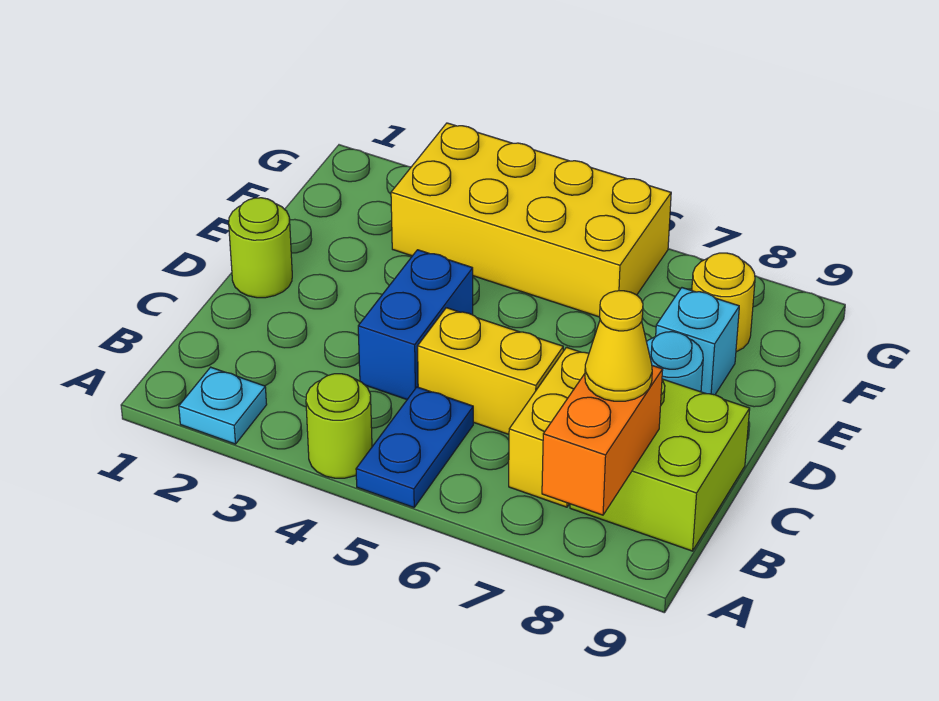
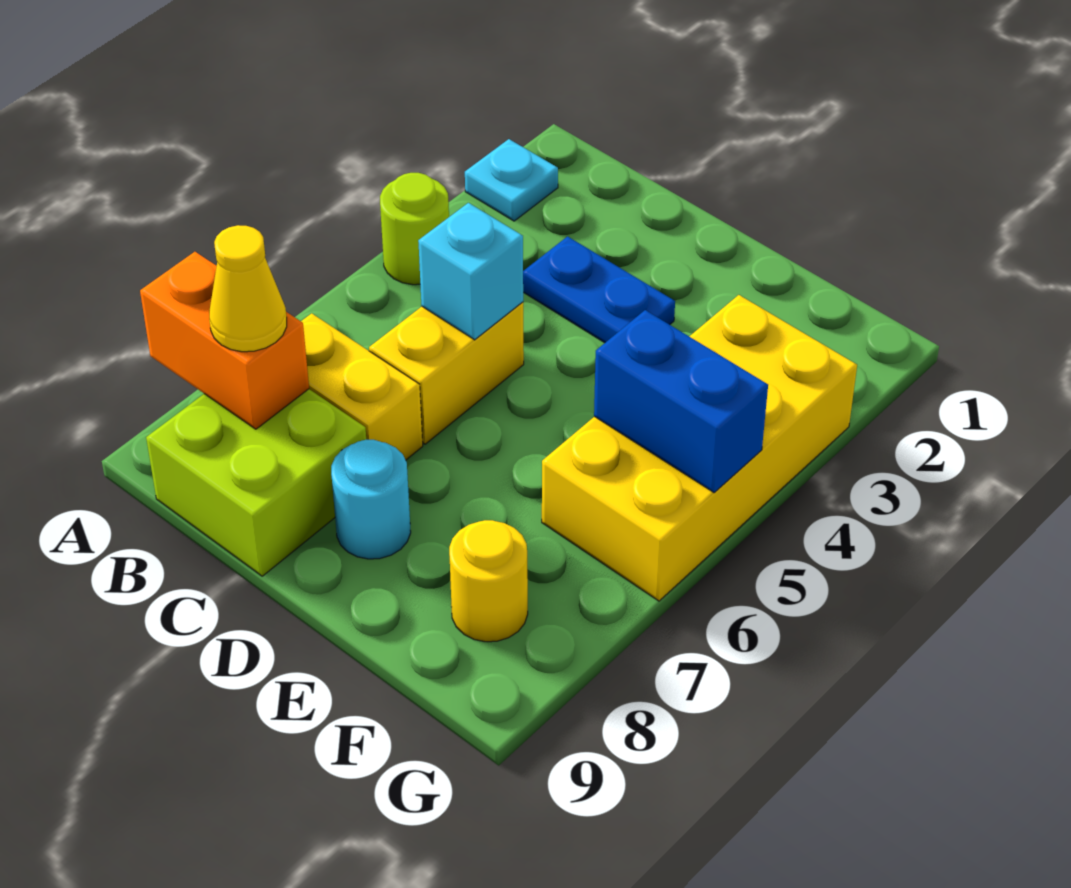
blue 1x2 plate [356,387,473,508] -> blue 1x2 plate moved to [523,237,675,343]
blue 1x2 brick [358,250,473,399] -> blue 1x2 brick moved to [594,310,768,492]
lime 1x1 round brick [229,198,292,298] -> none
cyan 1x1 brick [656,288,739,395] -> cyan 1x1 brick moved to [418,203,523,340]

